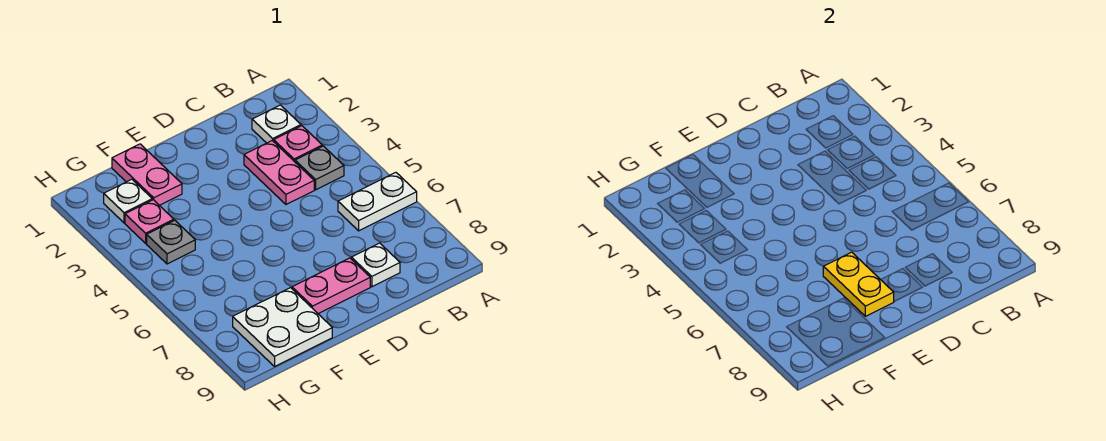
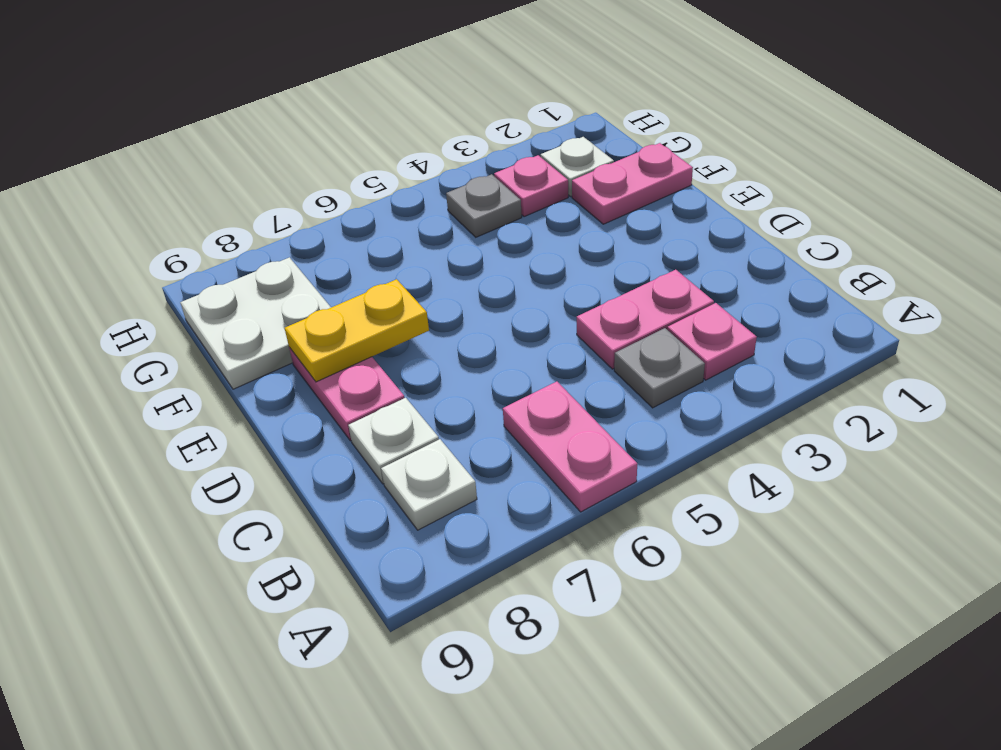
white 1x2 plate [338,173,417,231] -> pink 1x2 plate [503,382,637,512]
white 1x1 plate [252,105,301,143] -> white 1x1 plate moved to [381,439,477,530]

